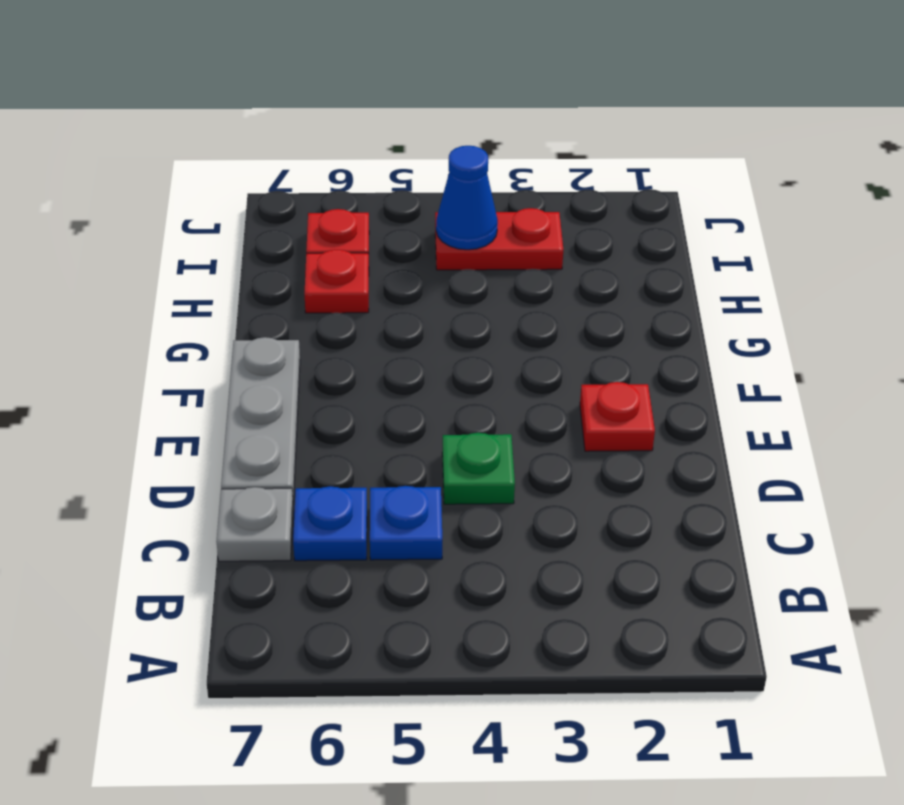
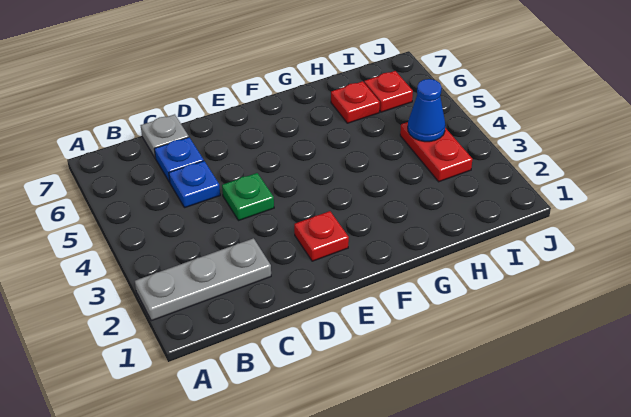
grey 1x3 plate [221,337,300,502] -> grey 1x3 plate moved to [135,238,271,321]

